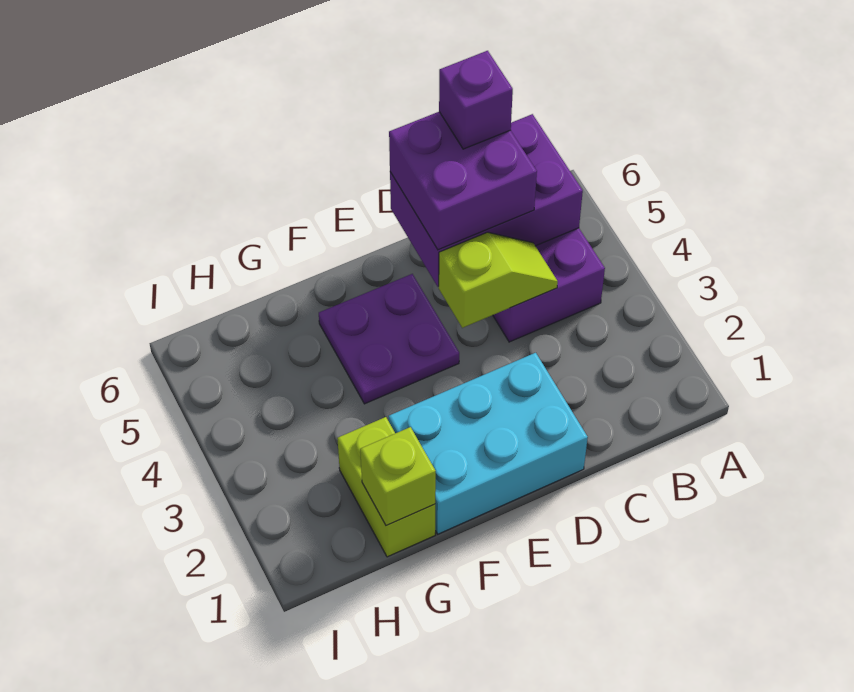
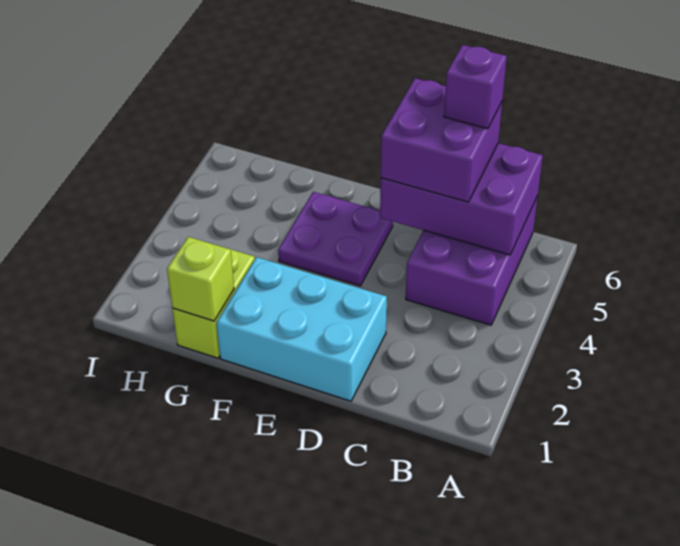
lime 1x2 slope [439,232,558,328] -> none

